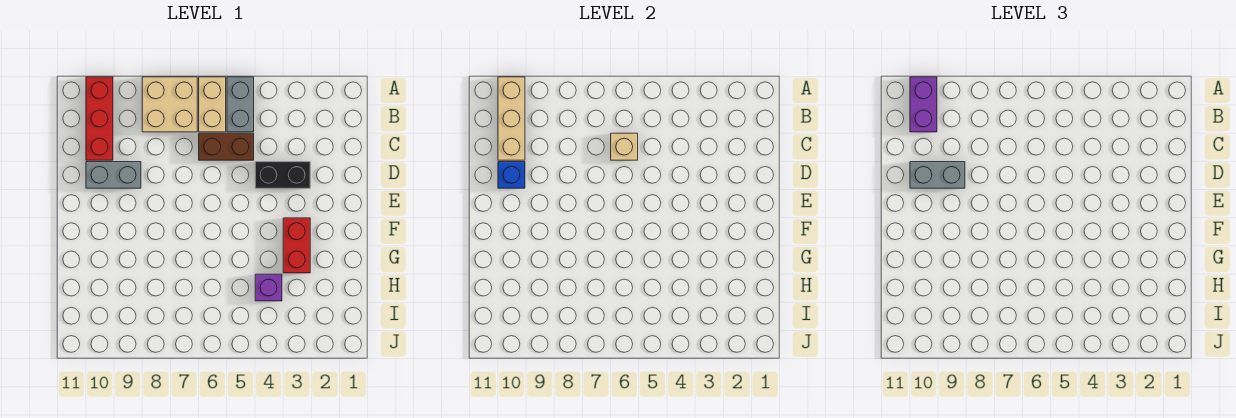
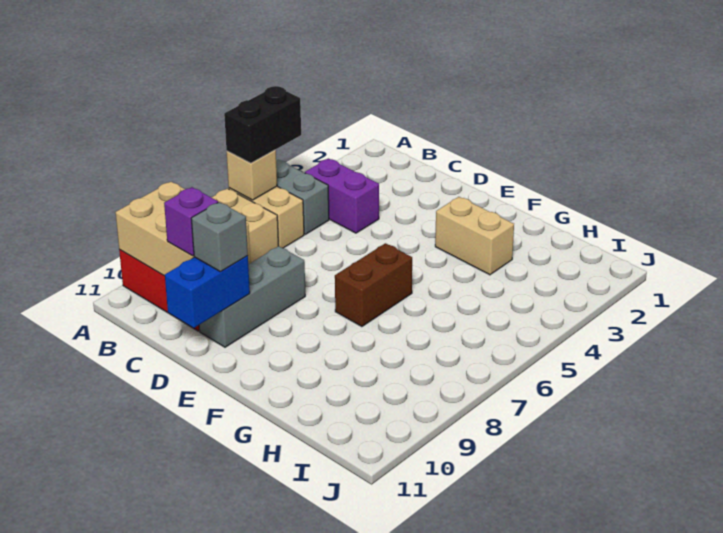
tan 1x3 brick [498,77,525,160] -> tan 2x3 brick [115,182,250,276]
purple 1x2 brick [910,77,937,132] -> purple 1x2 brick moved to [305,158,379,233]
brown 1x2 brick [199,133,254,160] -> brown 1x2 brick moved to [335,243,412,327]
tan 1x1 brick [611,133,638,160] -> tan 1x1 brick moved to [227,150,277,200]
black 1x2 brick [255,162,310,188] -> black 1x2 brick moved to [224,86,301,163]
grey 1x2 brick [86,162,141,188] -> grey 1x3 brick [199,246,305,347]
grey 1x2 brick [910,162,965,188] -> grey 1x1 brick [191,202,248,272]
blue 1x1 brick [498,162,525,188] -> blue 1x2 brick [165,256,250,328]
red 1x2 brick [283,218,310,273] -> tan 1x2 brick [435,197,514,275]
purple 1x1 brick [255,274,282,301] -> purple 1x1 brick moved to [164,187,218,256]

